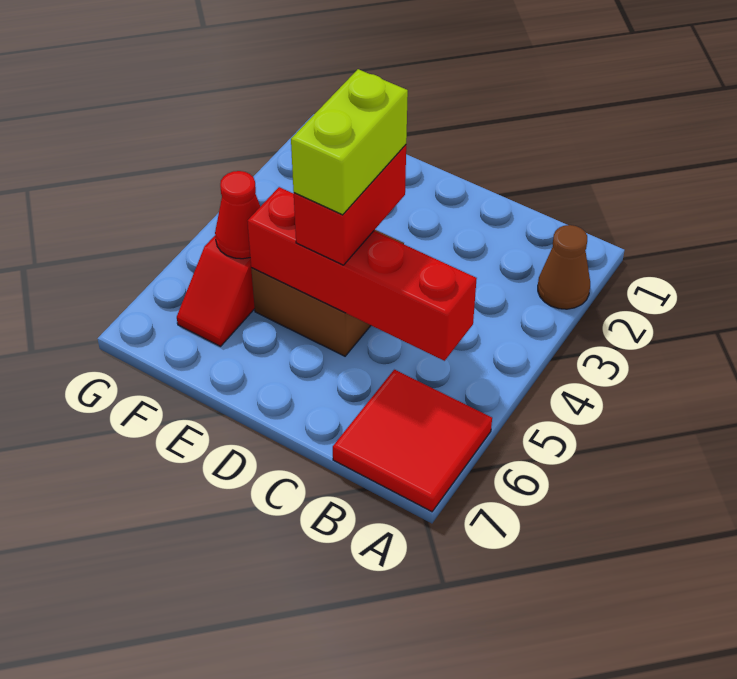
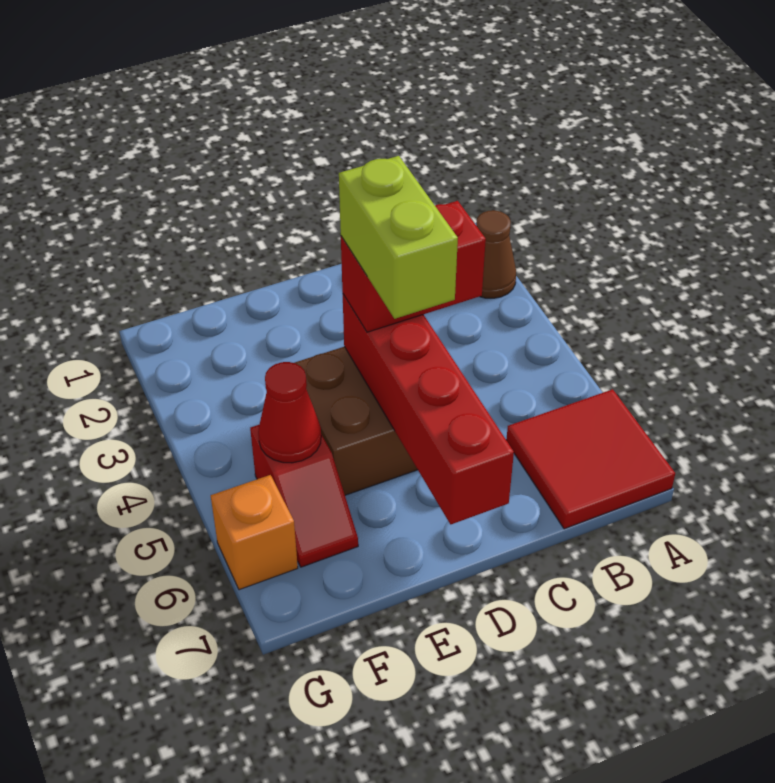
red 1x4 brick [248,187,477,361] -> red 1x4 brick turned to [343,294,514,524]
red 1x2 brick [294,145,406,265] -> red 1x2 brick turned to [341,201,486,332]
none -> orange 1x1 brick [211,475,298,590]

